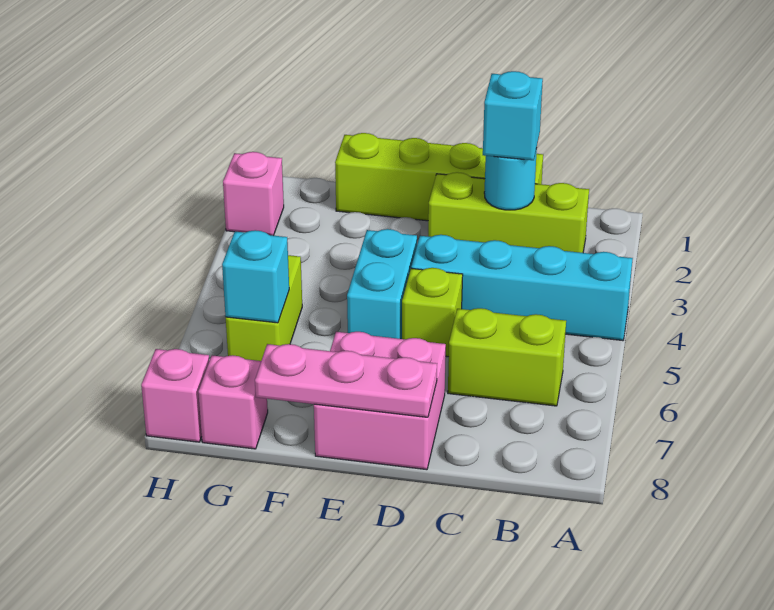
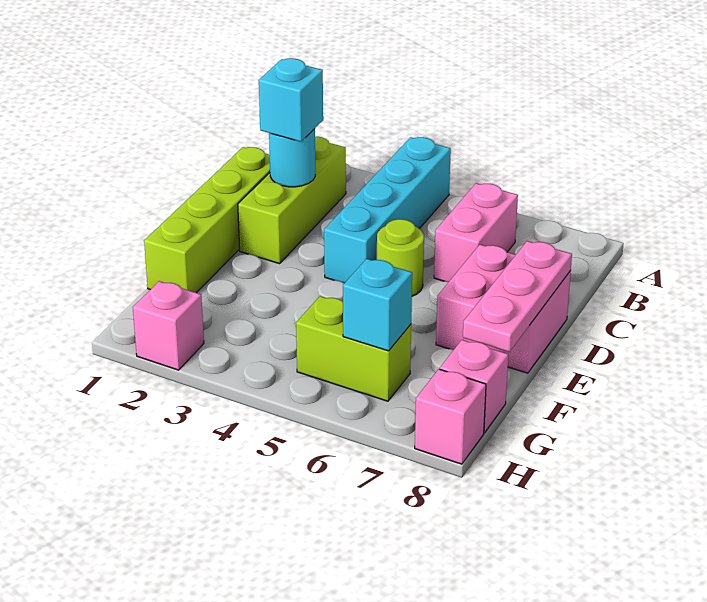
lime 1x2 brick [448,308,566,406] -> pink 1x2 brick [434,183,518,282]
lime 1x1 brick [402,268,463,357] -> lime 1x1 round brick [377,219,424,296]
cyan 1x2 brick [347,229,417,339] -> none

